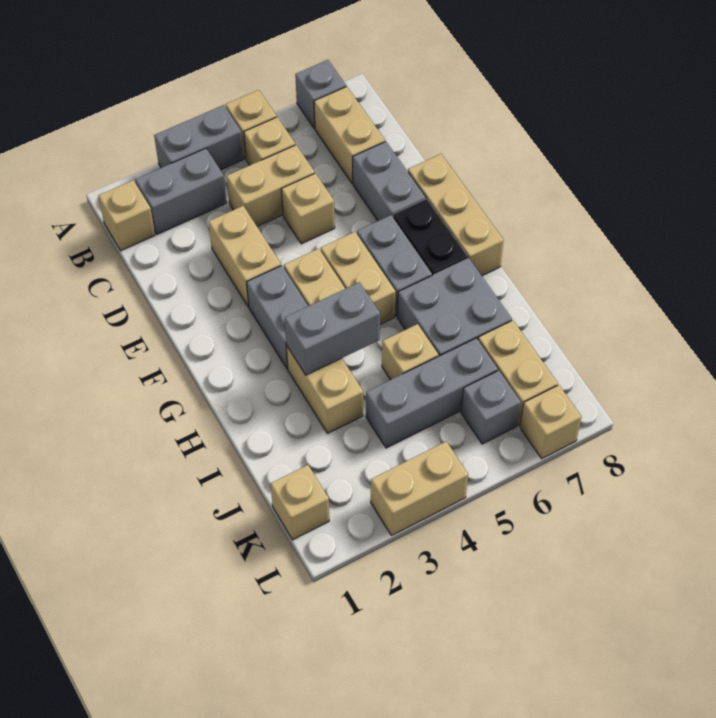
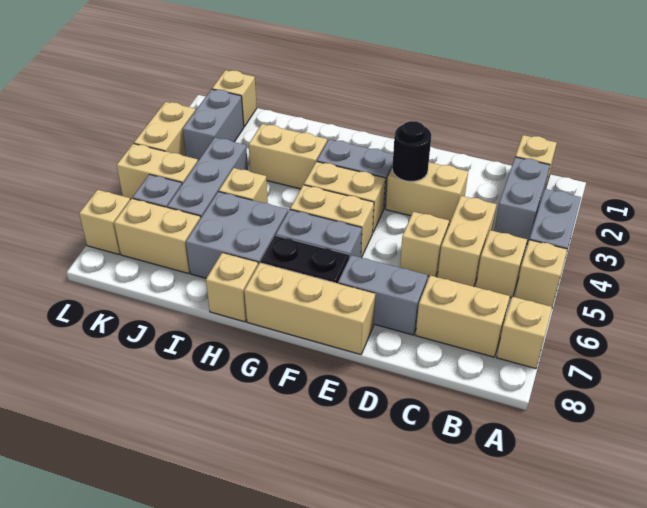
grey 1x1 brick [295,60,346,128] -> tan 1x1 brick [497,297,552,369]
none -> black 1x1 round brick [392,121,431,181]
grey 1x2 brick [285,282,380,375] -> grey 1x2 brick moved to [183,89,244,161]
none -> tan 1x1 brick [206,253,258,322]
none -> tan 1x2 brick [117,144,198,199]

